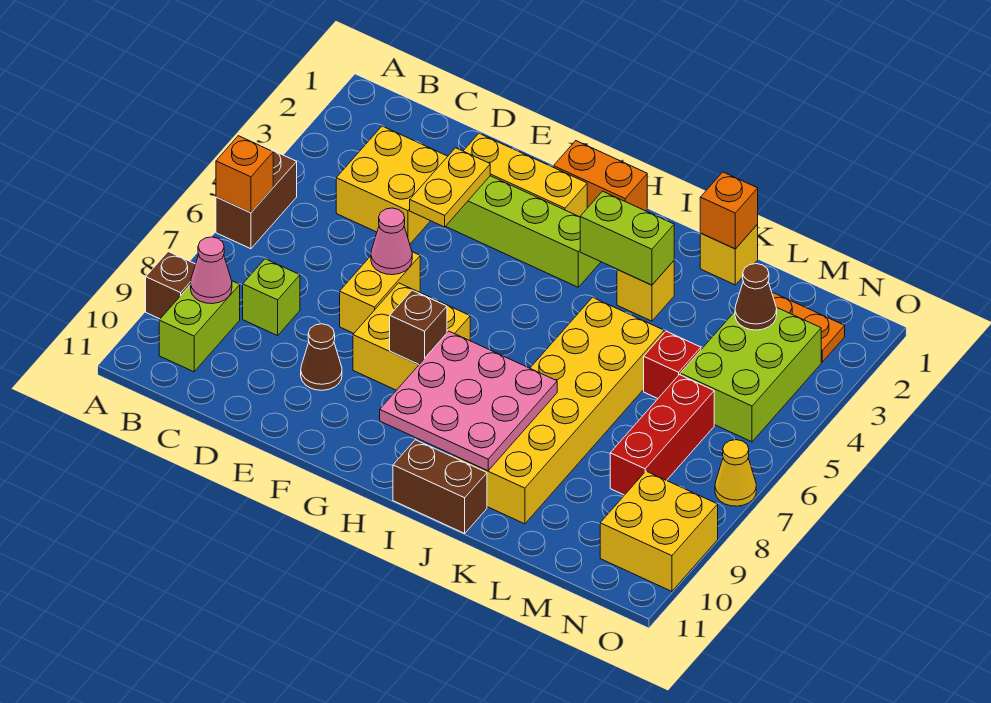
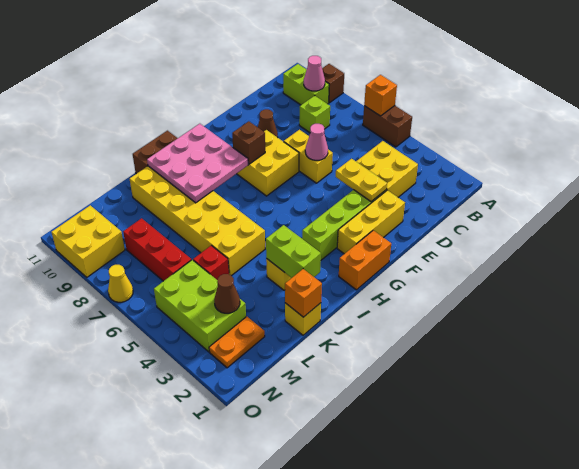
lime 1x2 brick [580,191,674,285] -> lime 1x2 brick turned to [266,225,321,278]

